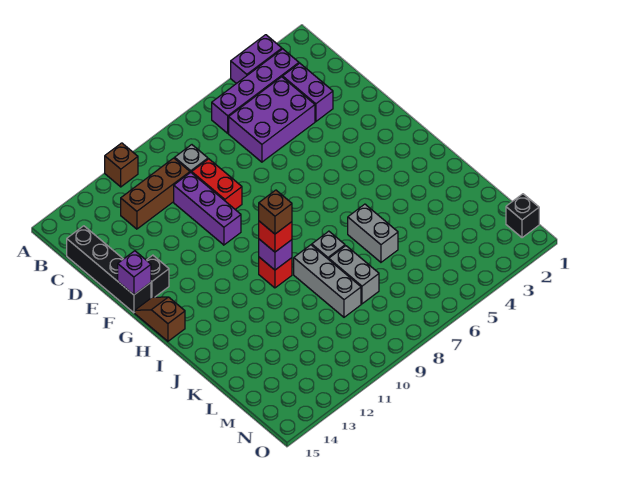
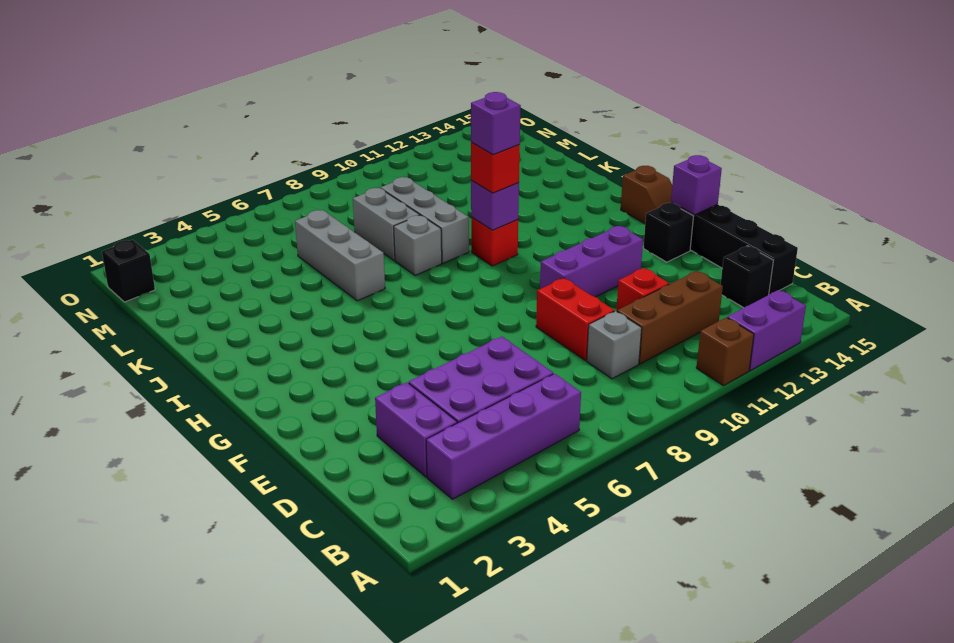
purple 1x2 brick [231,35,282,84] -> purple 1x2 brick moved to [727,290,806,371]
none -> black 1x1 brick [721,246,773,308]
purple 1x3 brick [174,172,241,245] -> purple 1x3 brick turned to [540,226,643,297]
none -> red 1x1 brick [616,268,669,311]
brown 1x1 brick [259,190,292,234] -> purple 1x1 brick [471,92,521,155]
grey 1x2 brick [348,204,398,262] -> grey 1x3 brick [295,210,385,301]

